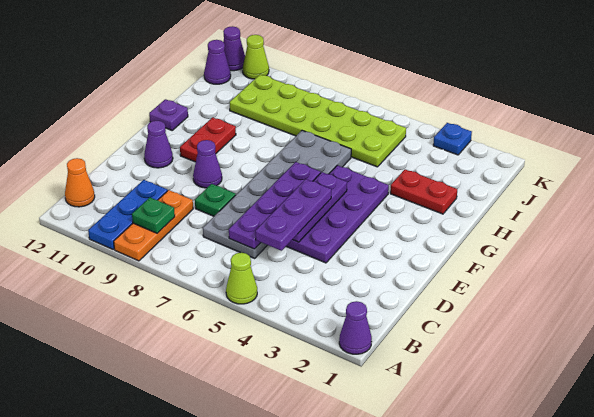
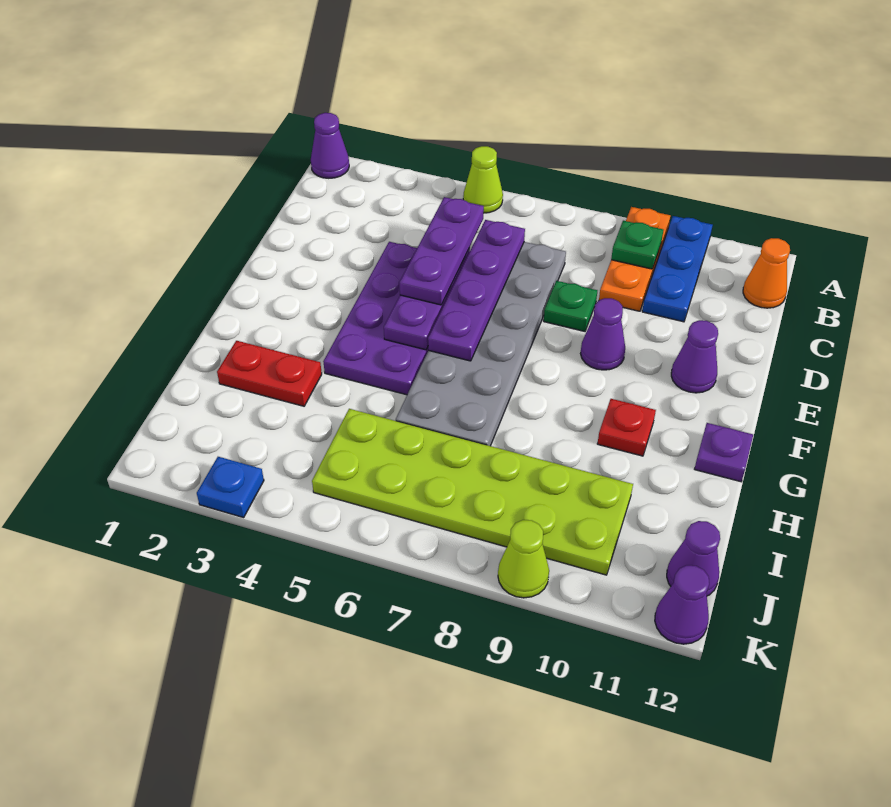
red 1x2 plate [180,117,236,162] -> red 1x1 plate [597,399,656,456]
lime 1x1 cone [243,35,269,79] -> lime 1x1 cone moved to [498,520,549,598]

